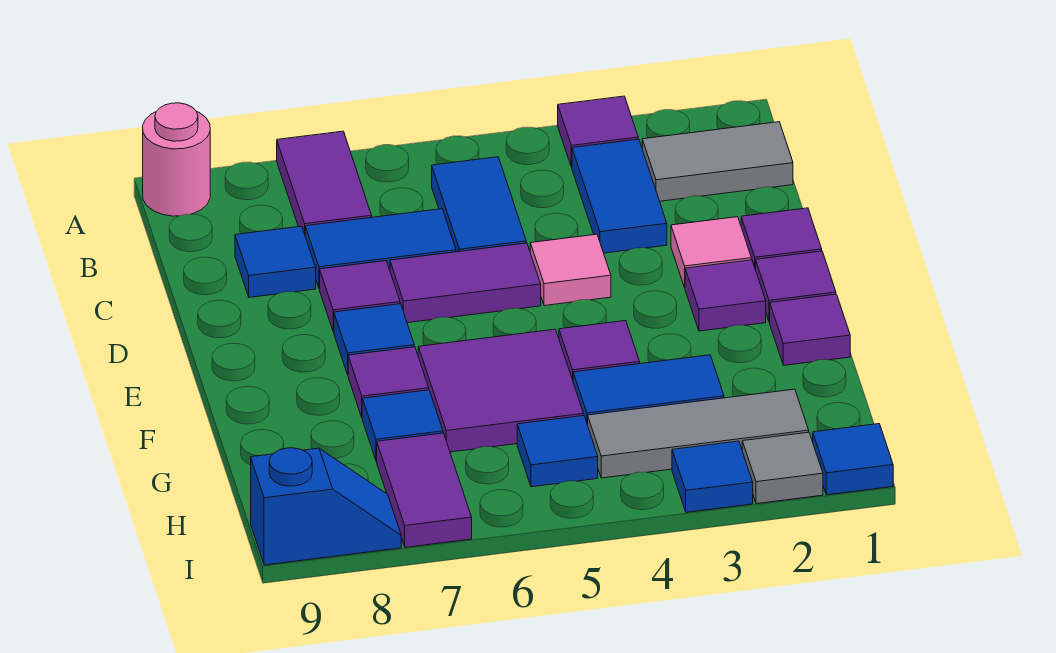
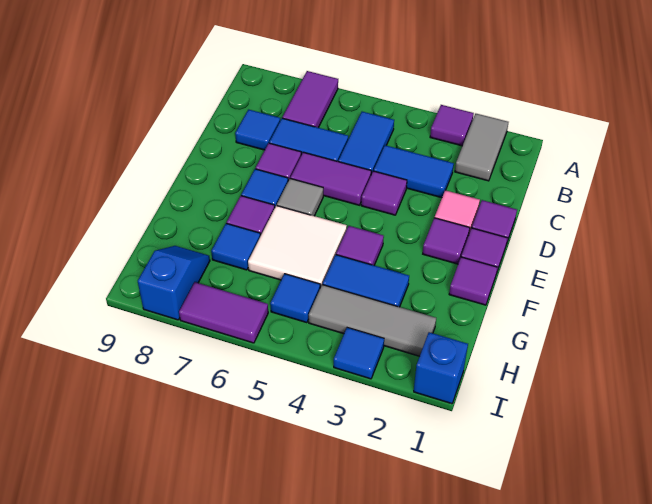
pink 1x1 round brick [143,103,210,216] -> none
grey 1x2 tile [642,122,793,201] -> grey 1x2 tile turned to [455,114,508,181]
blue 1x2 tile [572,139,667,253] -> blue 1x2 tile turned to [374,145,454,198]
pink 1x1 tile [530,234,611,306] -> purple 1x1 tile [361,171,407,215]
purple 2x2 tile [418,329,584,452] -> white 2x2 tile [248,206,347,288]
purple 1x2 tile [377,433,472,547] -> purple 1x2 tile turned to [179,282,268,343]
blue 1x1 tile [813,424,893,495] -> blue 1x1 brick [414,332,468,404]
grey 1x1 tile [742,432,823,504] -> grey 1x1 tile moved to [277,179,323,216]
blue 1x2 slope [251,448,401,565] -> blue 1x2 slope turned to [138,246,210,320]

